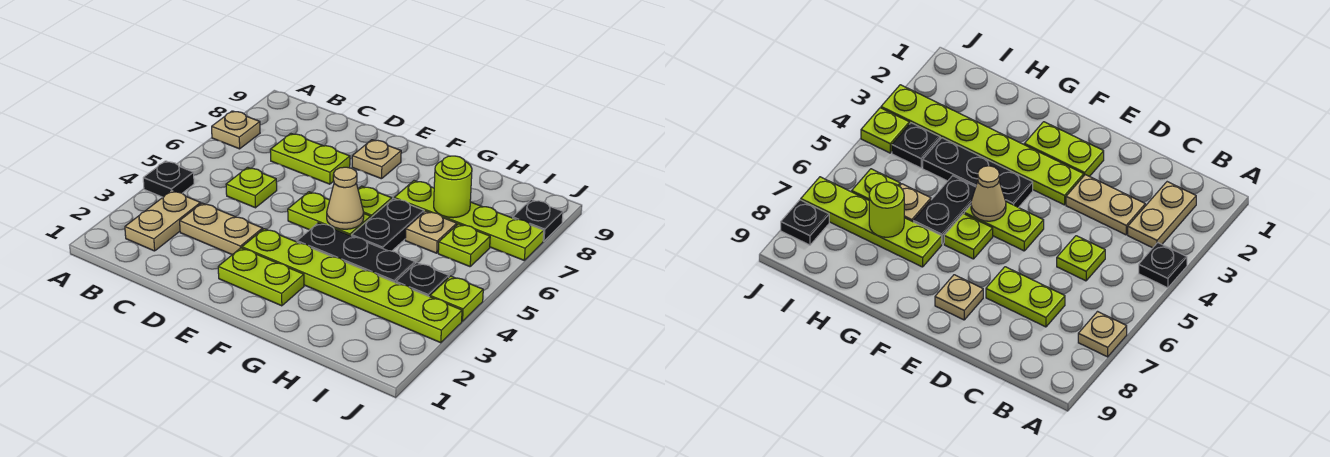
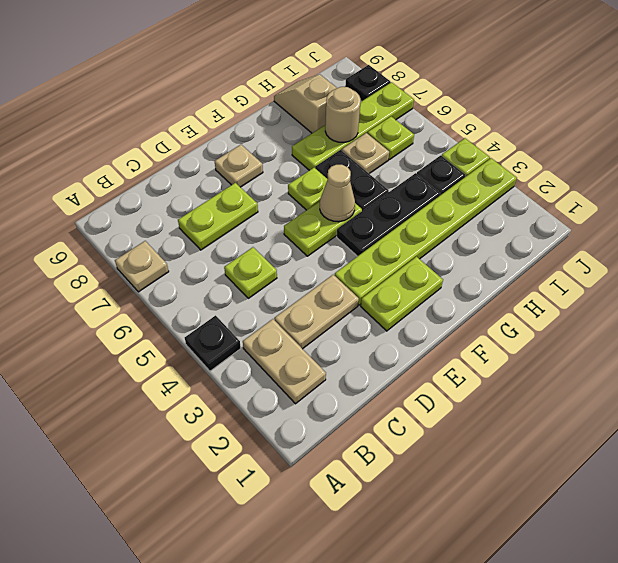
lime 1x1 round brick [434,156,472,218] -> tan 1x1 round brick [325,87,361,142]
none -> tan 1x2 slope [274,74,337,133]

